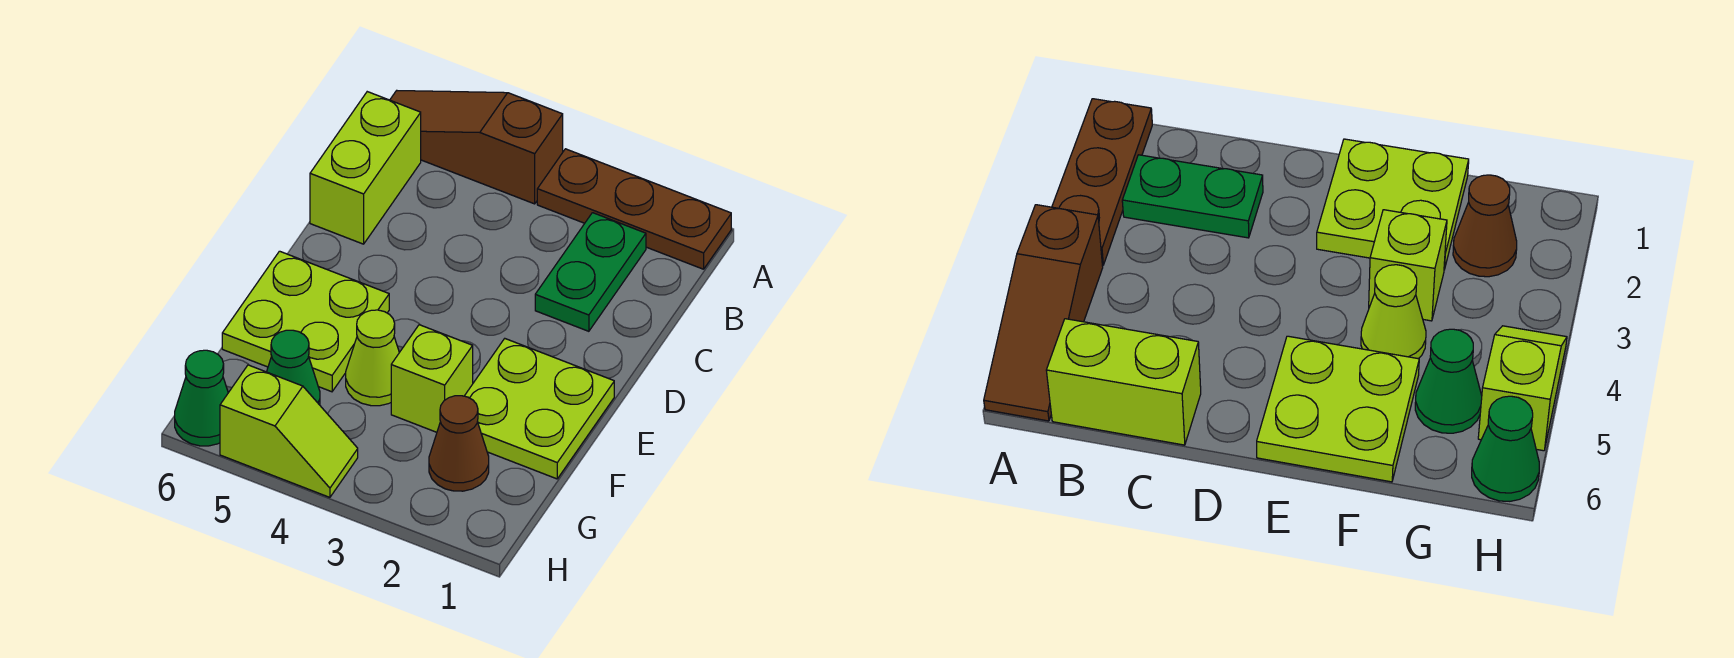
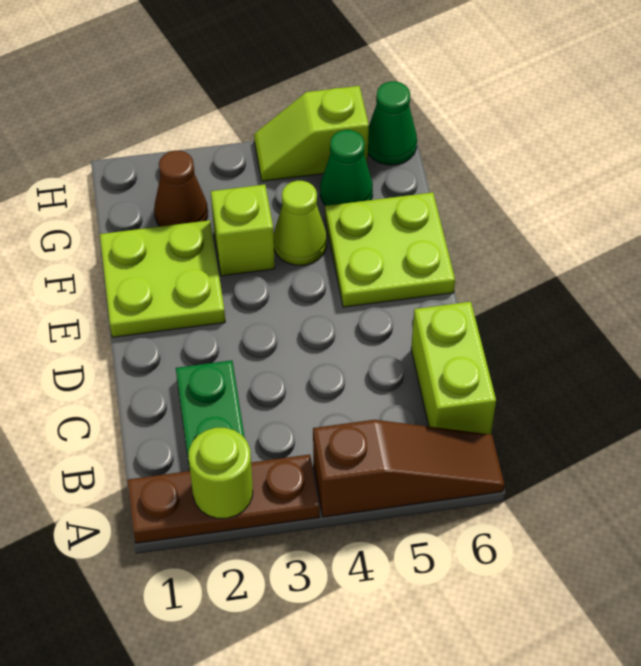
none -> lime 1x1 round brick [189,428,253,518]

